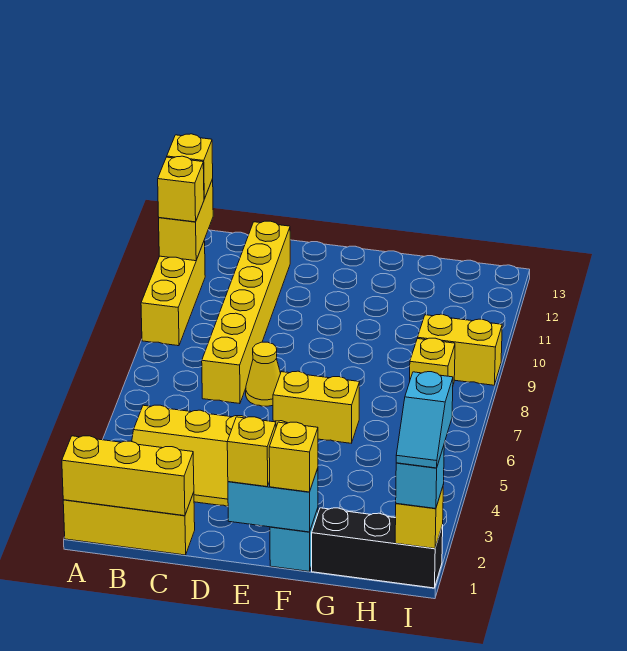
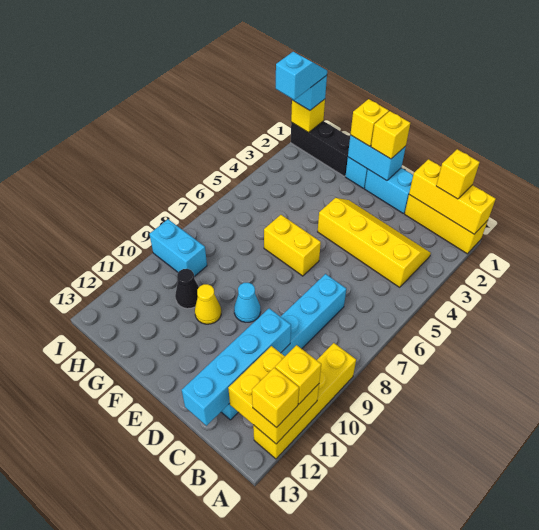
yellow 1x3 brick [141,240,205,346] -> yellow 1x4 brick [253,343,356,459]
yellow 1x2 brick [159,179,213,261] -> yellow 2x2 brick [228,346,319,444]
yellow 1x6 brick [202,221,290,404] -> cyan 1x6 brick [221,274,346,420]
none -> cyan 1x4 brick [182,308,291,426]
none -> cyan 1x2 brick [365,168,413,214]
yellow 1x1 cone [246,342,281,406] -> yellow 1x1 cone moved to [195,284,221,324]
none -> cyan 1x1 cone [234,283,261,322]
none -> black 1x1 cone [175,269,199,309]
yellow 1x1 brick [410,338,455,384] -> yellow 1x1 brick moved to [436,149,480,199]
yellow 1x2 brick [418,314,502,385] -> cyan 1x2 brick [149,219,207,277]

